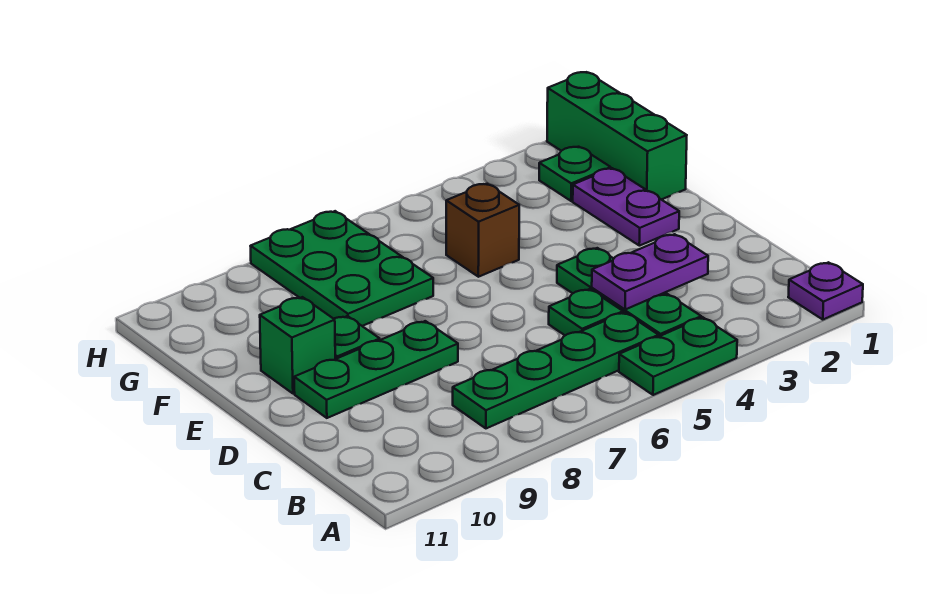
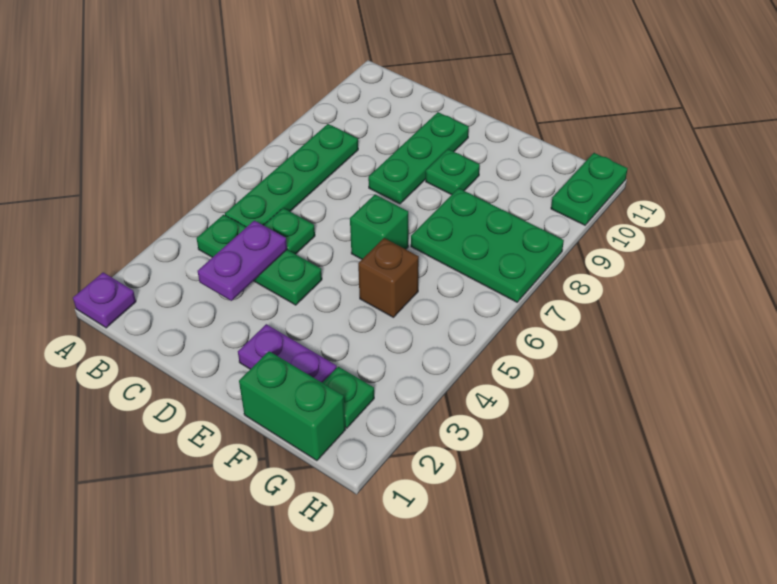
green 1x2 plate [619,317,737,395] -> green 1x2 plate moved to [551,153,628,225]
green 1x1 brick [260,297,335,394] -> green 1x1 brick moved to [350,194,408,259]
green 1x3 brick [547,72,687,200] -> green 1x2 brick [239,351,346,461]

